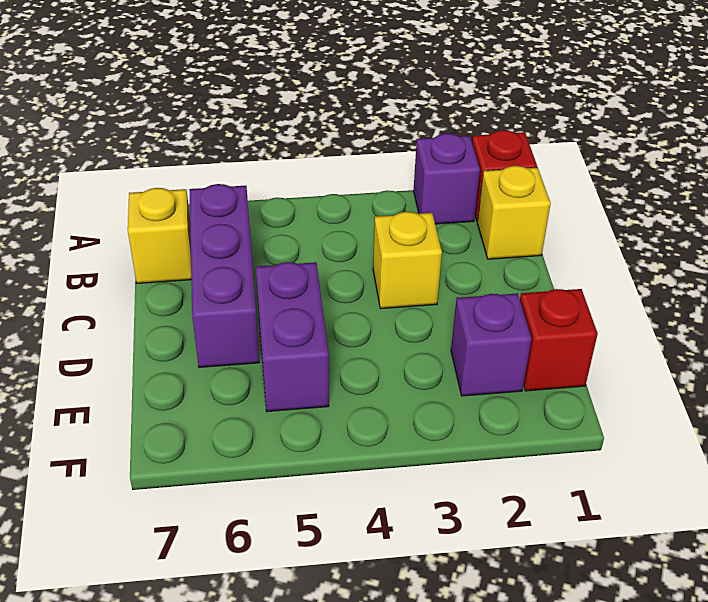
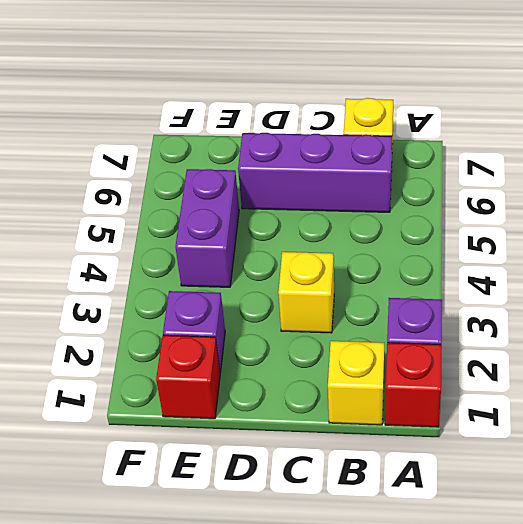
purple 1x2 brick [256,262,329,412] -> purple 1x2 brick turned to [175,169,239,287]

